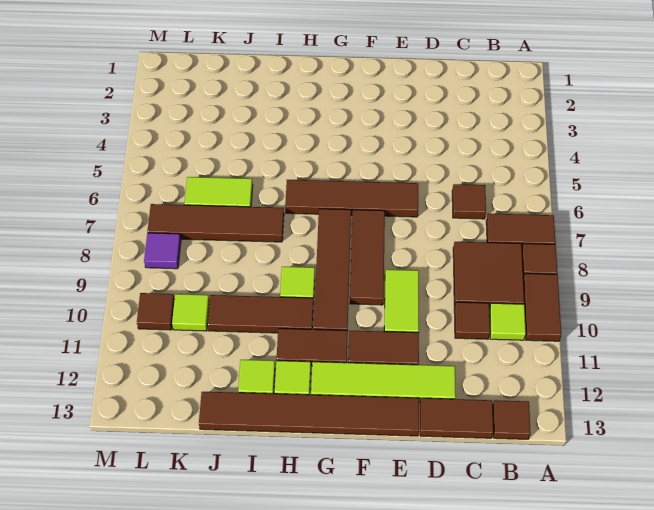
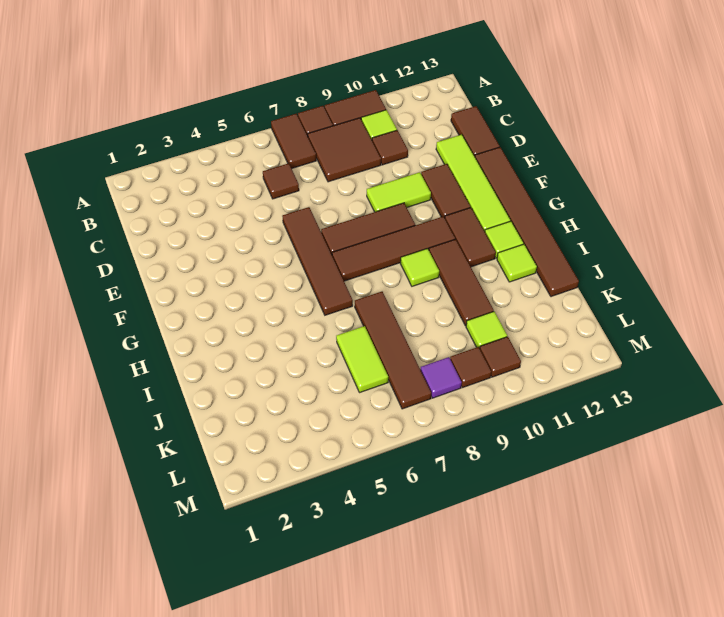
brown 1x1 tile [492,400,531,439] -> brown 1x1 tile moved to [450,347,491,388]

